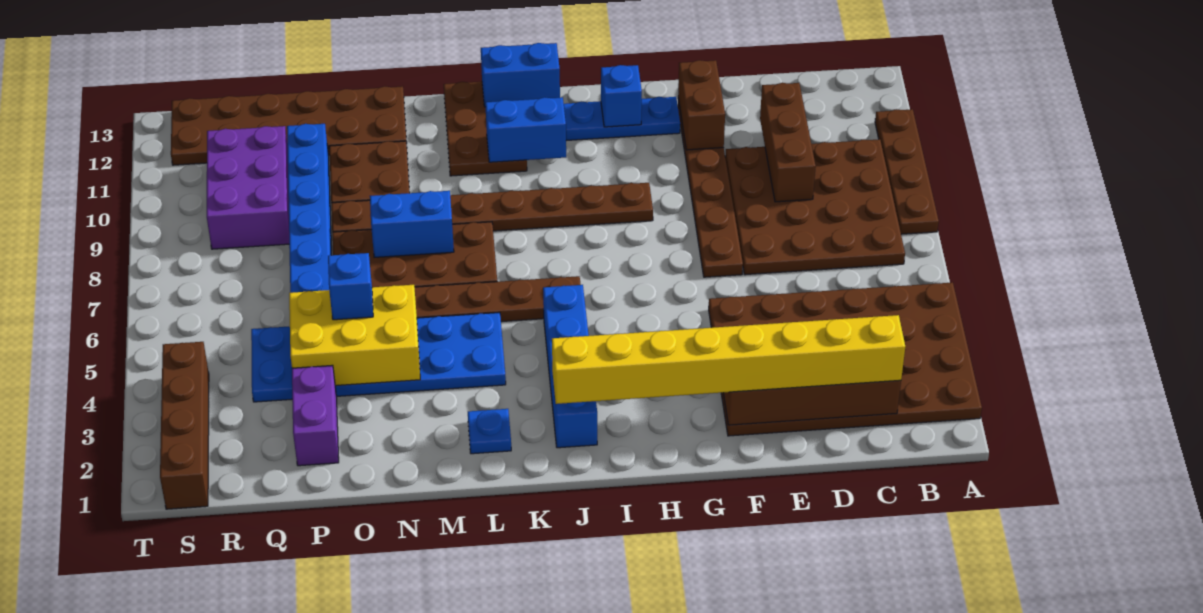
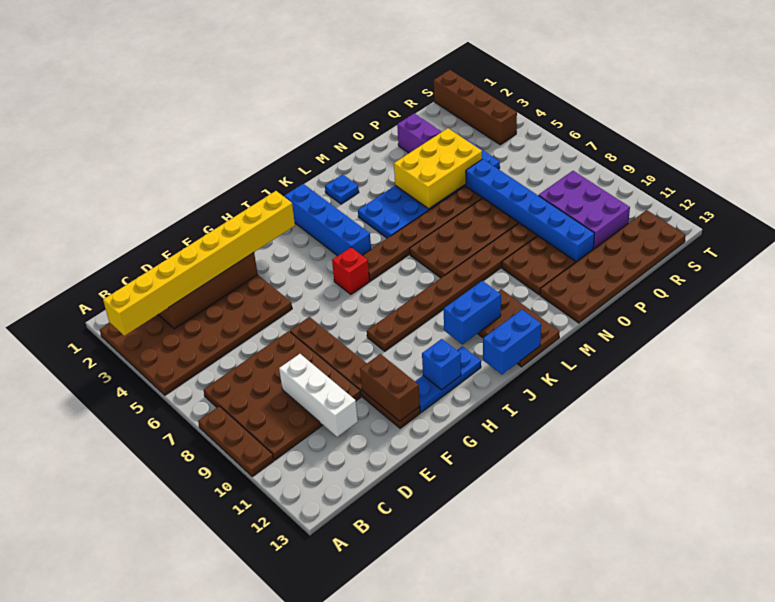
brown 1x4 plate [875,109,939,234] -> brown 1x3 plate [198,406,274,477]
yellow 1x8 brick [552,315,905,404] -> yellow 1x8 brick moved to [103,191,295,336]
brown 1x3 brick [760,83,816,202] -> white 1x3 brick [279,354,358,437]
none -> red 1x1 brick [332,247,370,294]
blue 1x2 brick [370,191,454,257] -> none
blue 1x1 brick [328,253,373,320] -> none

